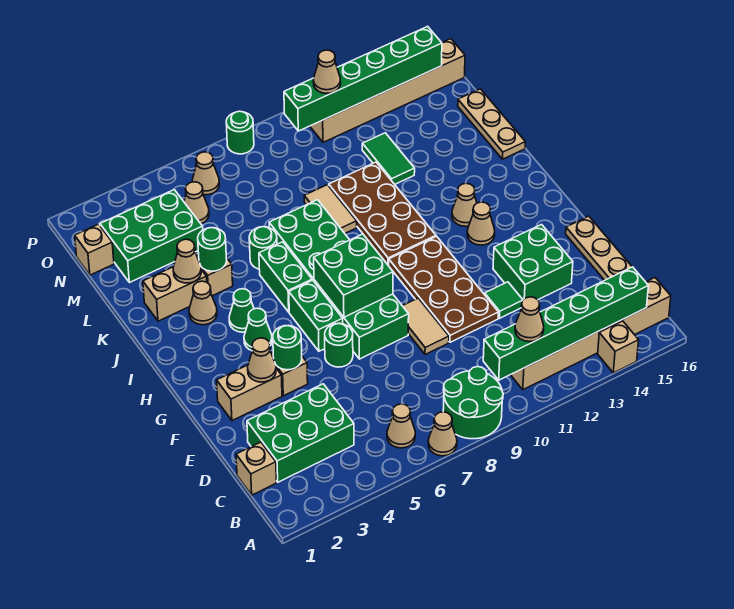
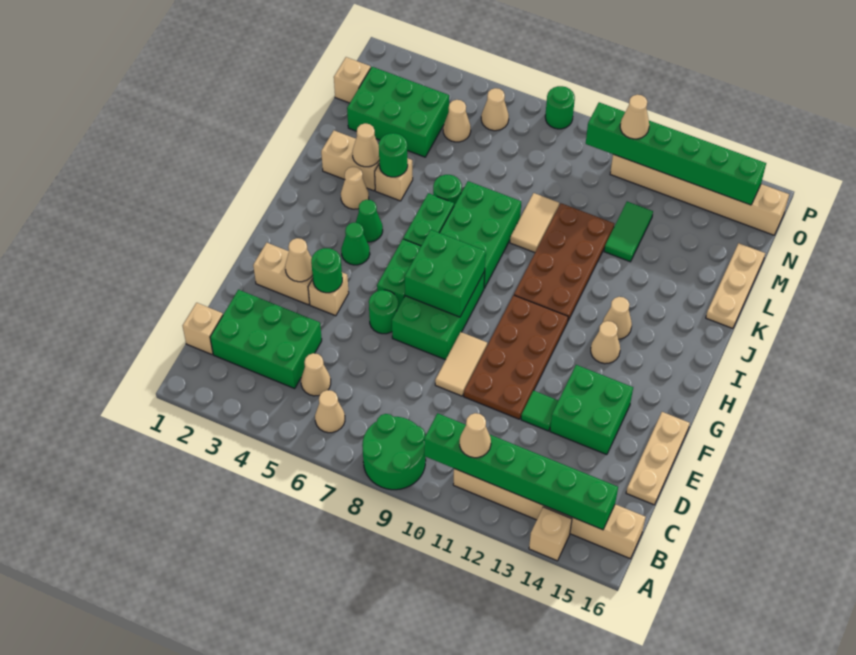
tan 1x1 cone [428,412,457,456] -> tan 1x1 cone moved to [301,353,331,396]

